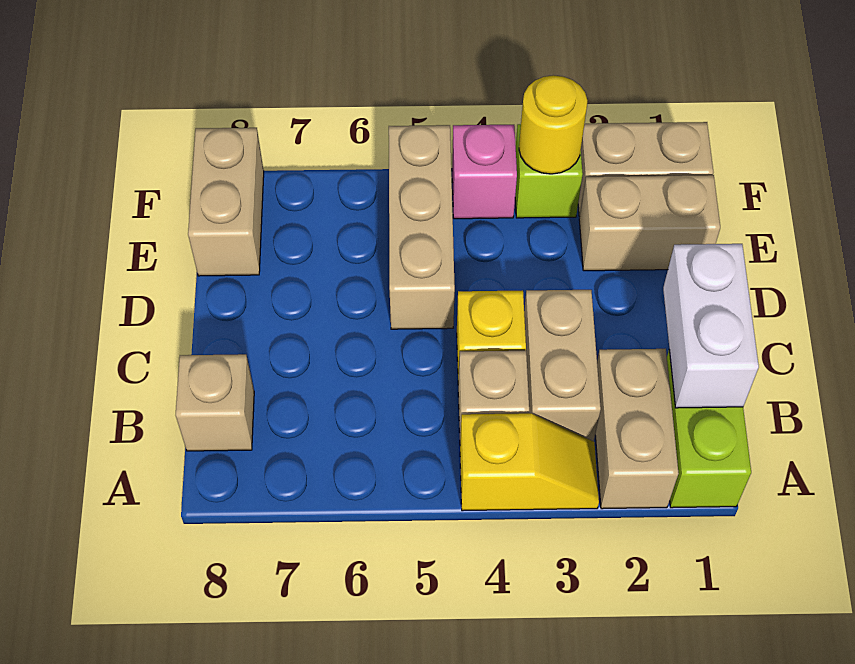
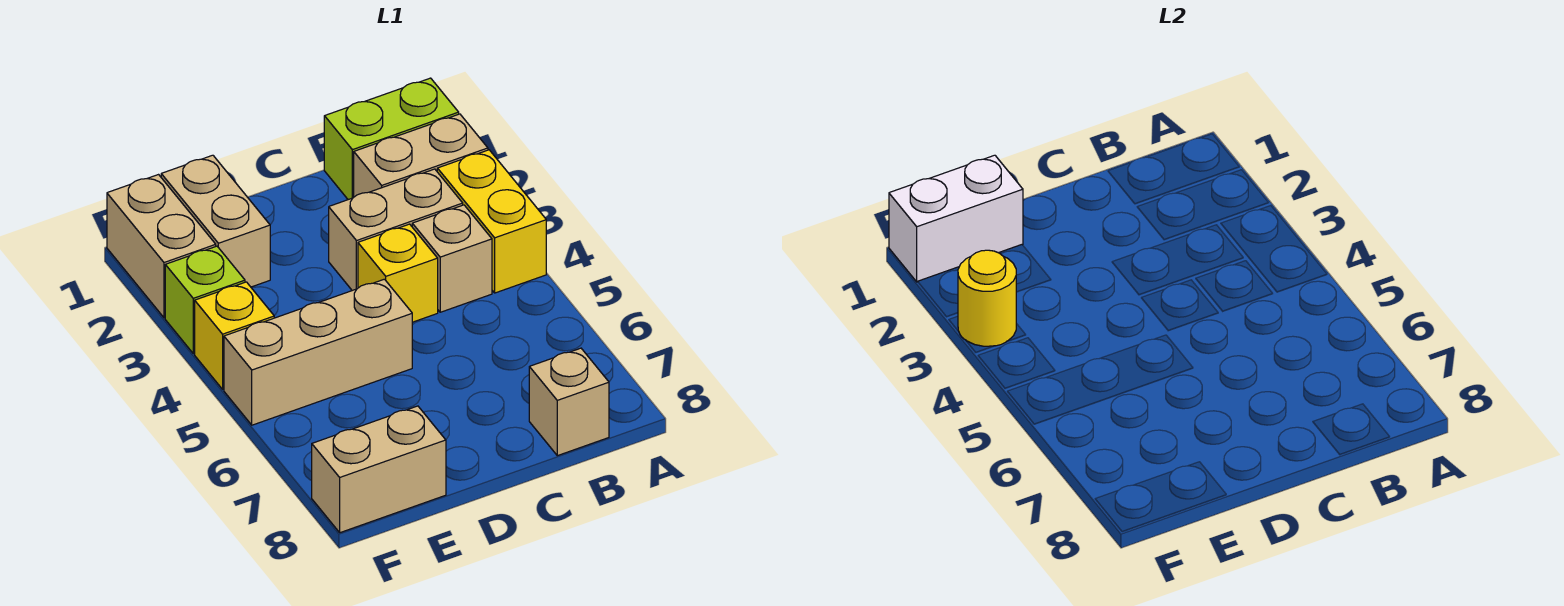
yellow 1x2 slope [460,413,599,511] -> yellow 1x2 brick [437,150,546,293]
white 1x2 brick [663,244,759,408] -> white 1x2 brick moved to [889,155,1023,282]
pink 1x1 brick [452,125,517,219] -> yellow 1x1 brick [195,282,274,389]

